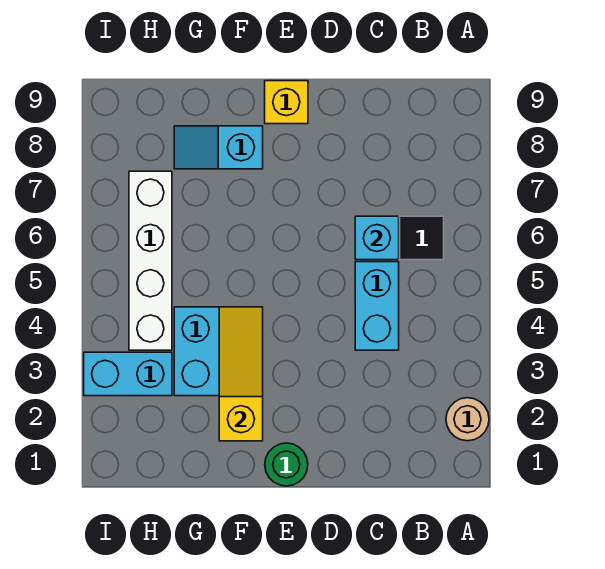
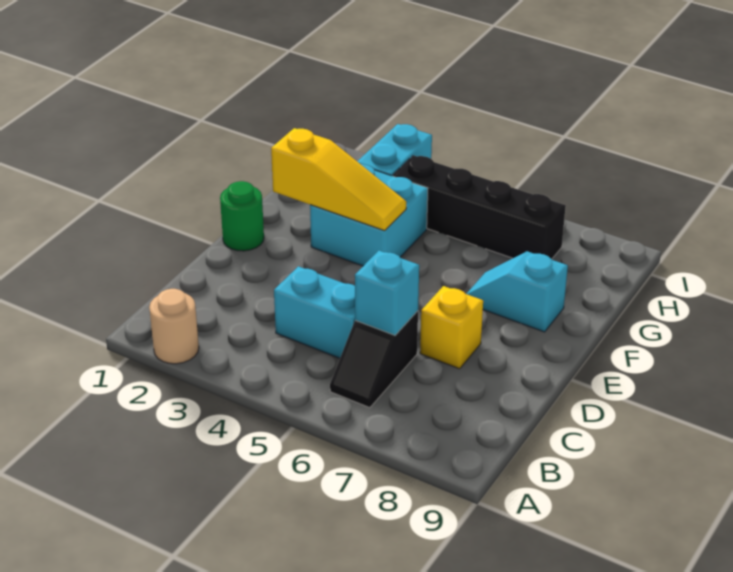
yellow 1x1 brick [265,81,308,124] -> yellow 1x1 brick moved to [420,286,483,369]
cyan 1x2 slope [174,126,263,169] -> cyan 1x2 slope turned to [467,251,568,332]
white 1x4 brick [129,171,172,350] -> black 1x4 brick [393,155,566,259]

